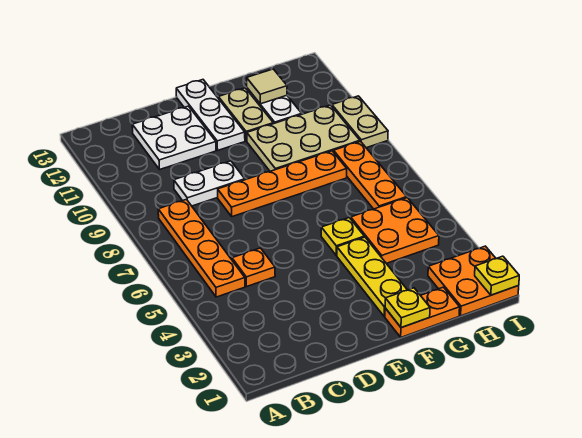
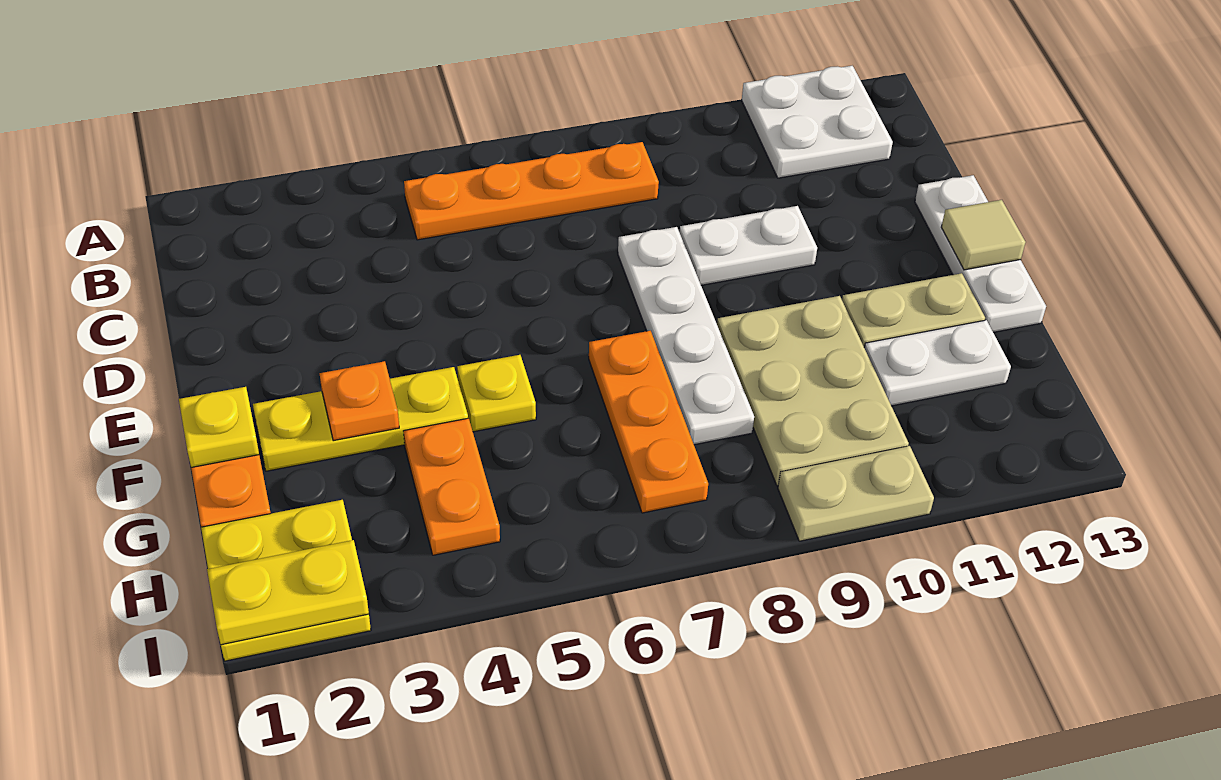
orange 1x1 plate [232,248,275,287] -> orange 1x1 plate moved to [320,361,399,441]
white 1x2 plate [174,161,245,206] -> white 1x2 plate turned to [680,206,817,285]
white 2x2 plate [132,106,216,170] -> white 2x2 plate moved to [742,66,893,178]
orange 1x4 plate [218,151,347,217] -> white 1x4 plate [618,227,754,445]
white 1x3 plate [176,80,245,150] -> white 1x3 plate turned to [915,175,1046,332]
orange 2x2 plate [351,198,439,263] -> orange 1x2 plate [404,418,500,555]
tan 1x1 tile [247,69,287,104] -> tan 1x1 tile moved to [941,200,1026,270]
orange 2x2 plate [428,246,519,316] -> yellow 2x2 plate [201,500,371,661]
orange 1x3 plate [334,141,407,209] -> orange 1x3 plate turned to [589,331,708,513]
yellow 1x1 plate [475,256,519,295] -> yellow 1x2 plate [207,540,369,645]

